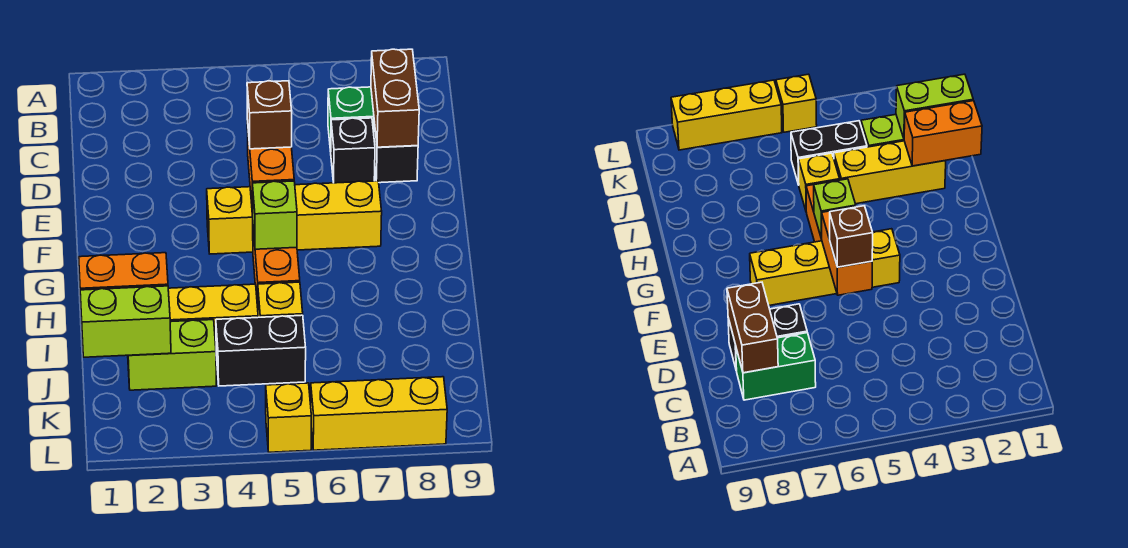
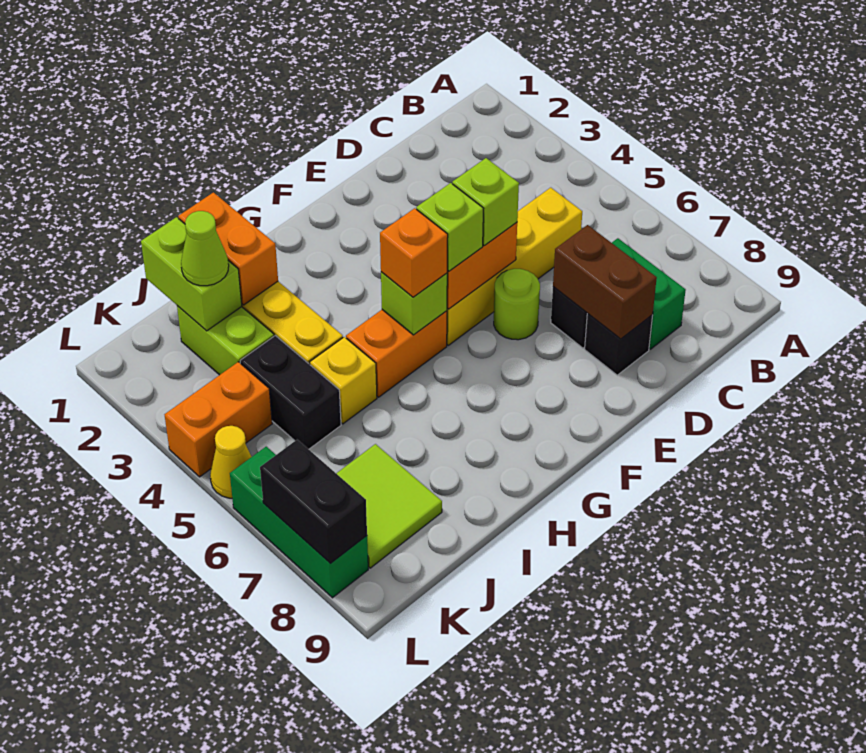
brown 1x2 brick [371,49,419,147] -> brown 1x2 brick turned to [553,225,657,339]
brown 1x1 brick [247,81,292,149] -> lime 1x1 brick [452,158,519,246]
none -> lime 1x1 round brick [494,269,540,340]
yellow 1x4 brick [207,181,382,254] -> yellow 1x4 brick turned to [447,188,582,345]
none -> lime 1x1 brick [416,183,484,271]
none -> orange 1x1 brick [380,208,448,297]
none -> lime 1x1 cone [181,211,229,286]
none -> lime 2x2 tile [336,444,442,568]
none -> orange 1x2 brick [165,362,272,477]
yellow 1x1 brick [266,383,311,452] -> yellow 1x1 cone [210,426,251,498]
yellow 1x3 brick [311,377,447,450] -> green 1x3 brick [230,447,368,598]
none -> black 1x2 brick [260,440,367,563]

